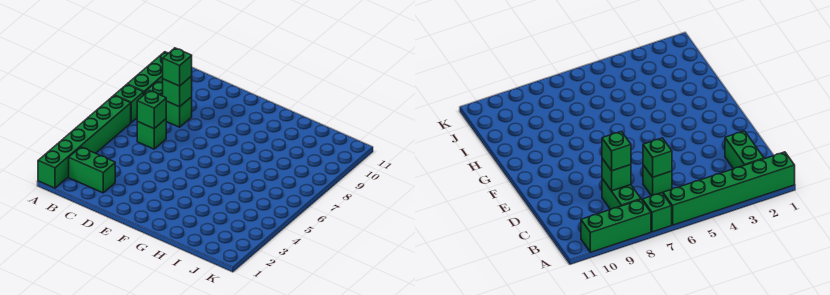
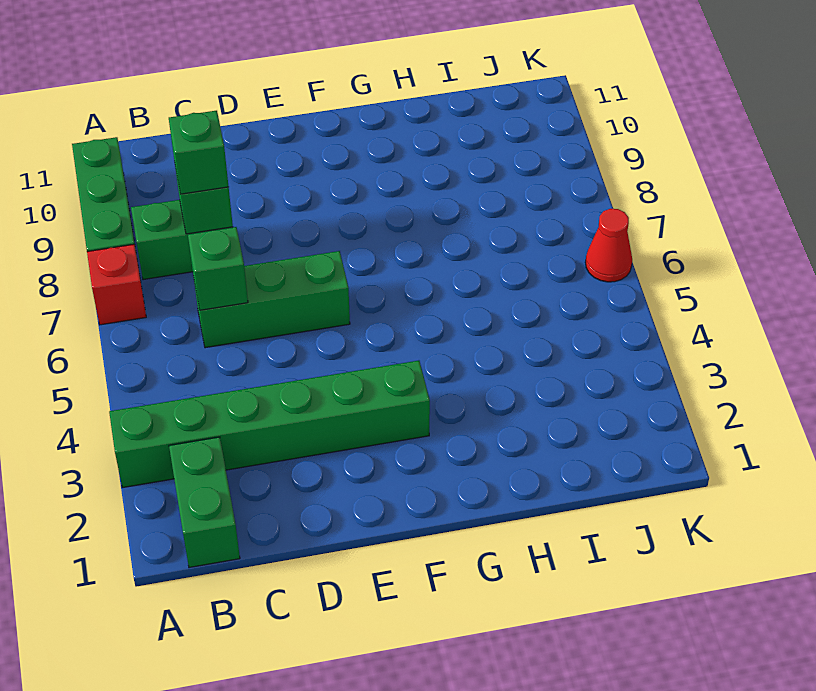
green 1x6 brick [38,96,131,188] -> green 1x6 brick turned to [109,361,430,488]
green 1x1 brick [114,85,144,122] -> red 1x1 brick [87,244,146,325]
green 1x2 brick [69,147,115,193] -> green 1x2 brick turned to [169,437,240,568]
green 1x1 brick [137,119,166,149] -> green 1x3 brick [194,251,350,348]
none -> red 1x1 cone [585,209,632,282]

